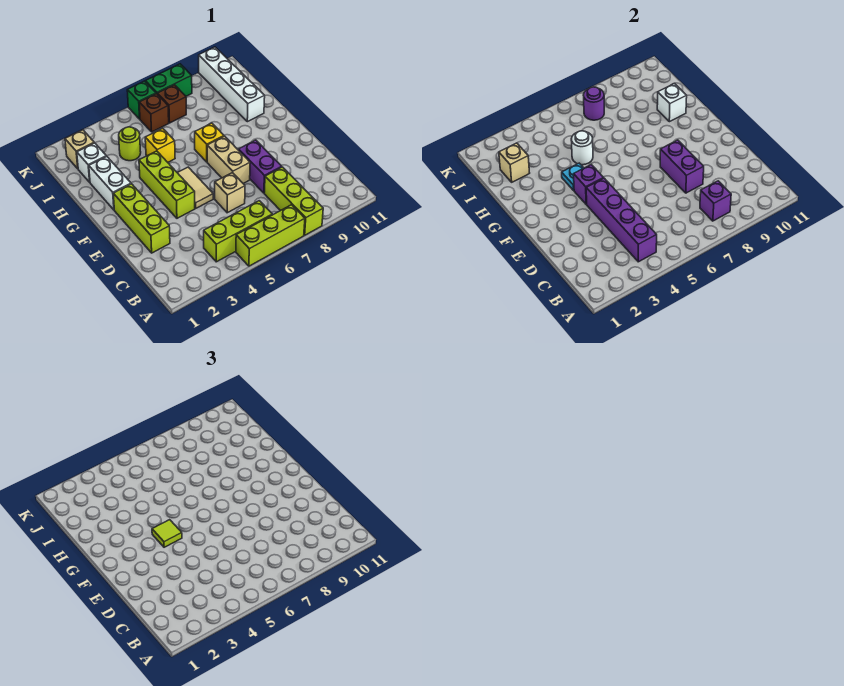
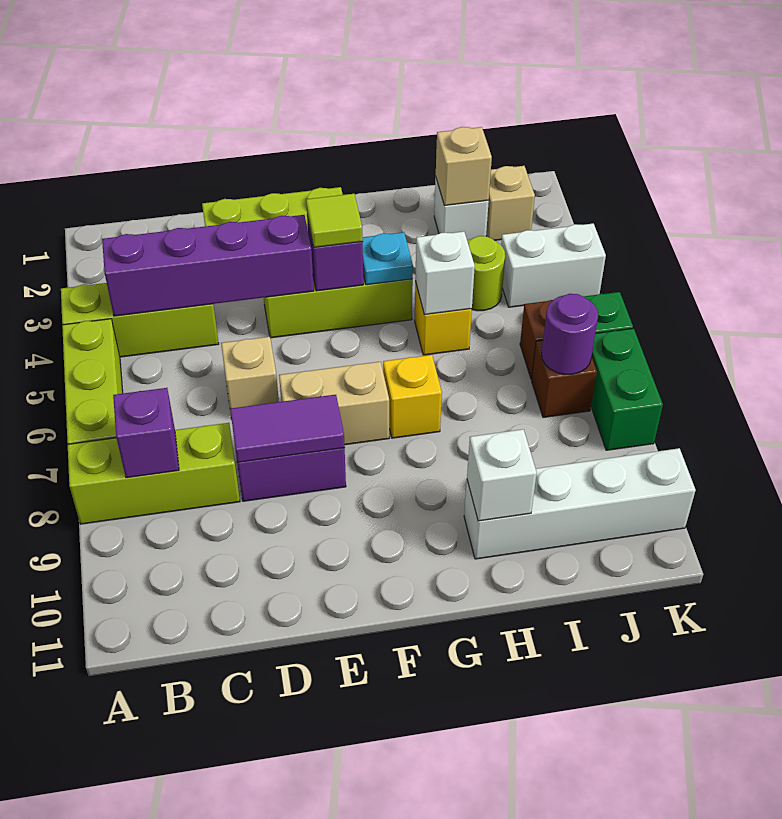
lime 1x3 brick [204,201,272,262] -> lime 1x3 brick turned to [61,283,219,357]
purple 1x2 brick [660,140,704,193] -> purple 1x2 tile [230,395,345,462]
tan 1x2 tile [177,167,213,208] -> none
white 1x2 brick [89,156,131,210] -> white 1x2 brick moved to [501,223,606,307]
white 1x1 round brick [571,131,593,165] -> white 1x1 brick [415,231,475,315]

